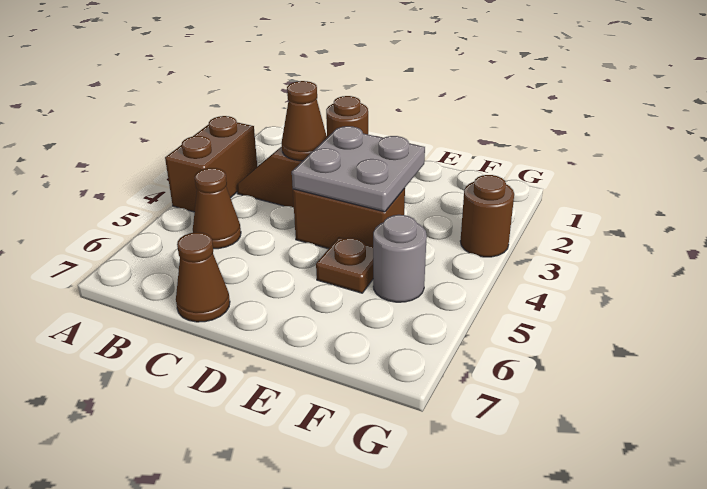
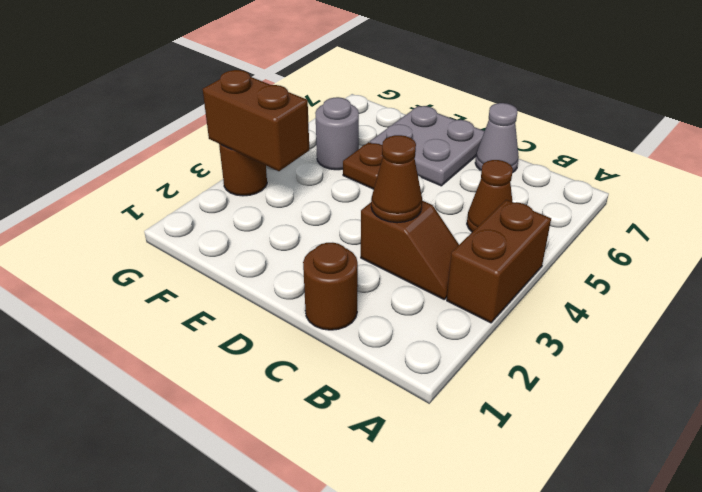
brown 1x1 cone [176,232,230,322] -> grey 1x1 cone [475,103,519,173]
grey 2x2 plate [292,126,425,212] -> grey 2x2 plate moved to [370,106,484,186]
brown 1x2 brick [293,188,405,249] -> brown 1x2 brick moved to [203,70,309,171]

